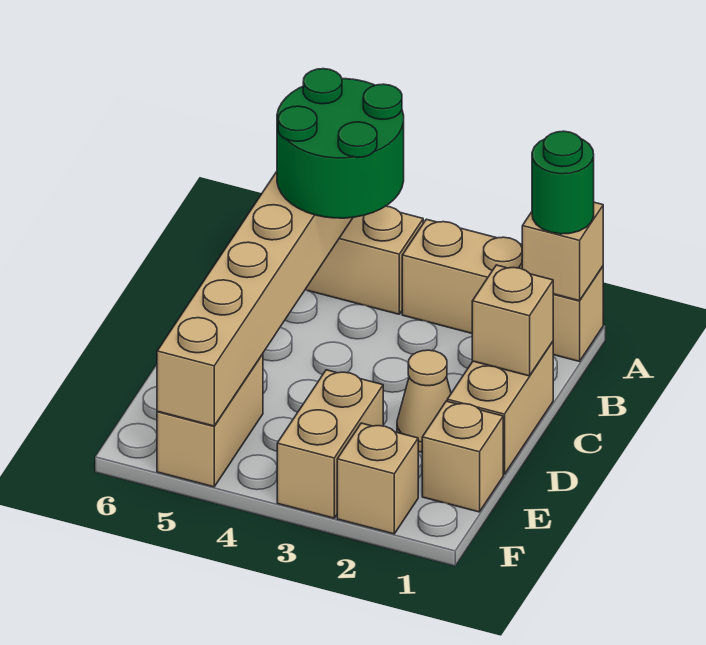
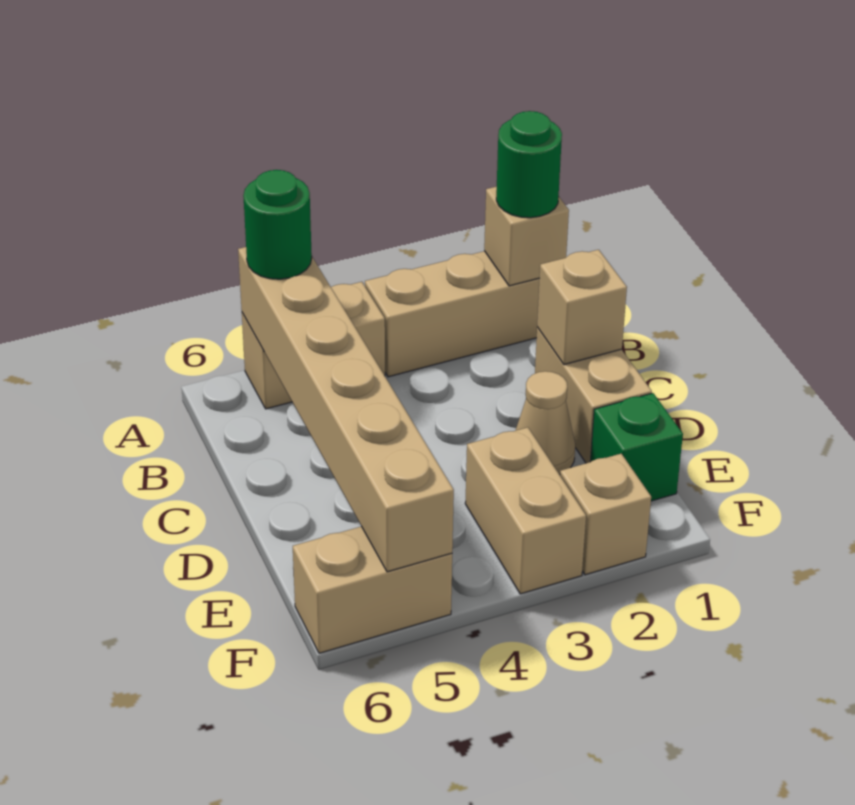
green 2x2 round brick [277,69,404,218] -> green 1x1 round brick [243,170,312,279]
tan 1x1 brick [422,401,503,512] -> green 1x1 brick [590,393,683,501]
tan 1x2 brick [157,354,263,487] -> tan 1x2 brick turned to [293,527,452,653]

